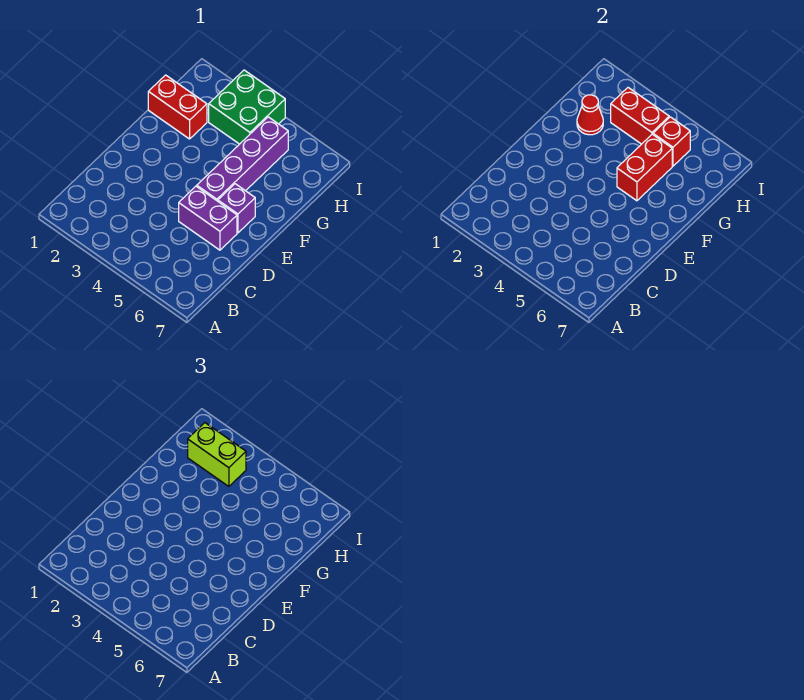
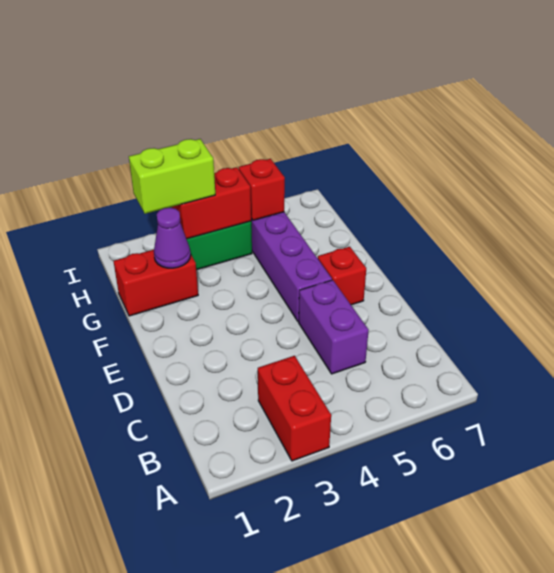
purple 1x2 brick [179,186,237,250] -> purple 1x2 brick turned to [299,280,369,374]
purple 1x1 brick [218,184,255,233] -> red 1x1 brick [318,247,366,305]
red 1x2 brick [617,134,672,201] -> red 1x2 brick moved to [258,356,331,461]
red 1x1 cone [577,95,603,135] -> purple 1x1 cone [154,208,190,268]

